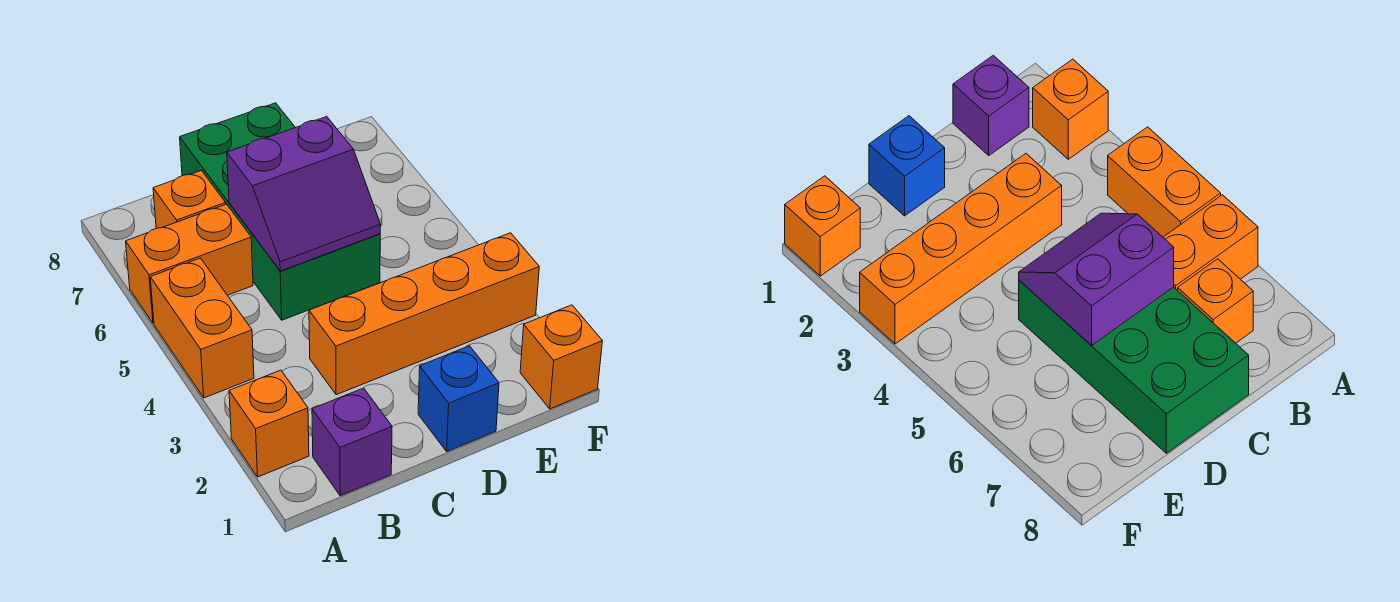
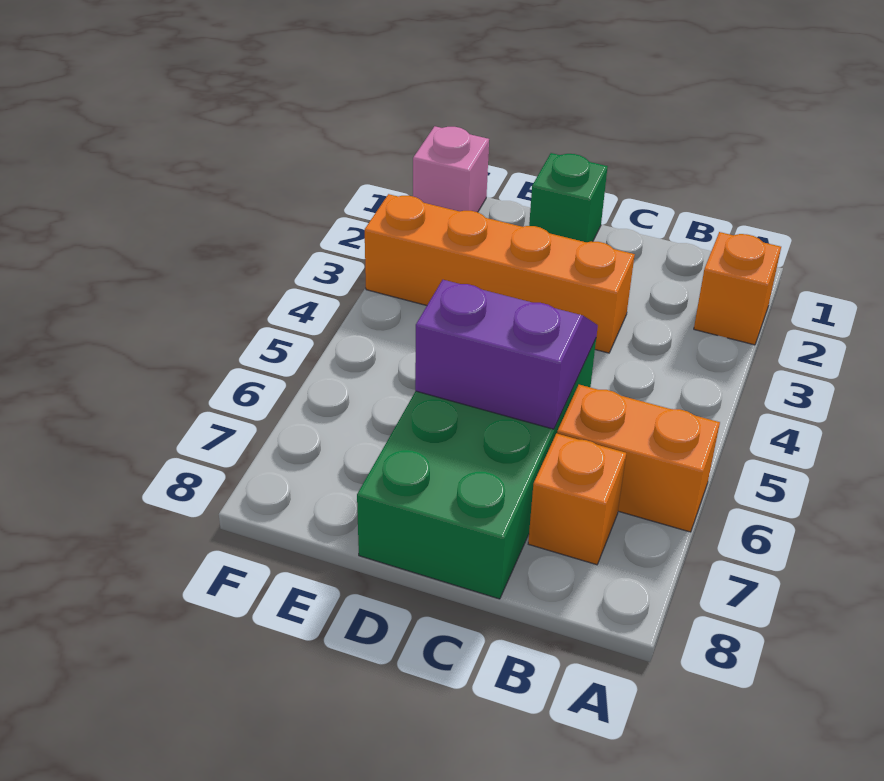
orange 1x2 brick [150,258,254,398] -> none
purple 1x1 brick [312,388,392,496] -> none
blue 1x1 brick [418,346,499,451] -> green 1x1 brick [529,153,608,242]
orange 1x1 brick [520,305,602,409] -> pink 1x1 brick [413,126,489,212]

